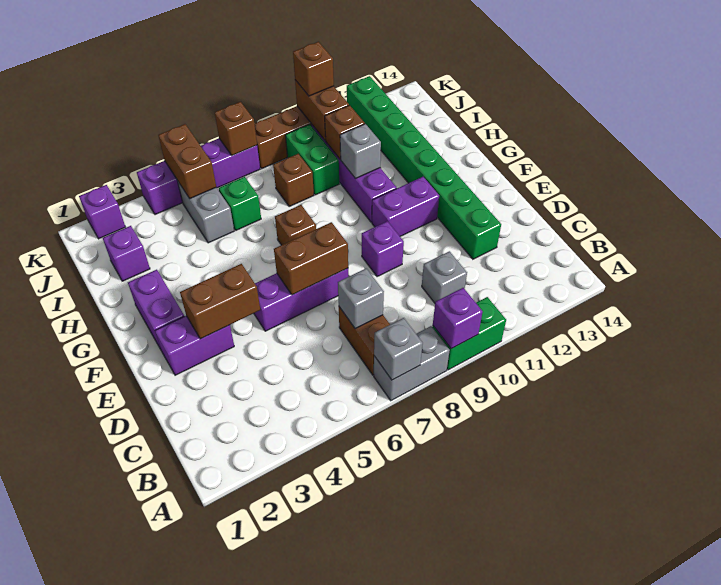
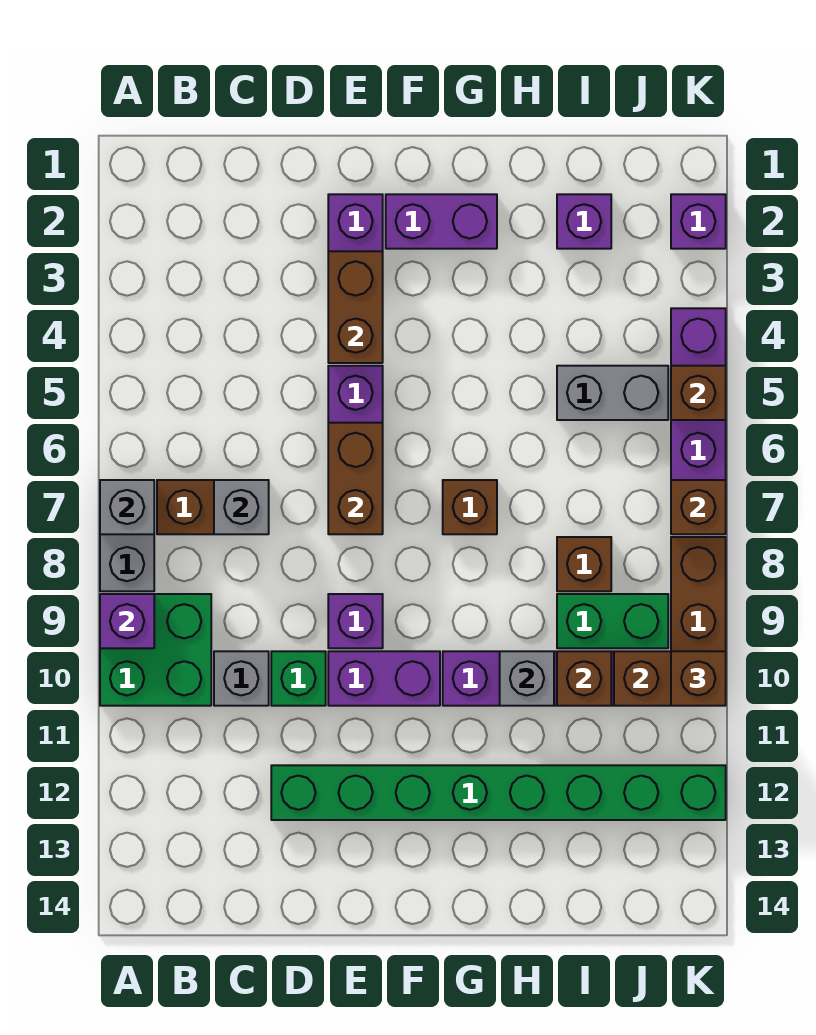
green 1x2 brick [432,297,506,370] -> green 2x2 brick [100,594,211,706]
purple 1x2 brick [372,177,439,236] -> purple 1x2 brick turned to [328,651,440,706]
green 1x1 brick [219,177,261,230] -> green 1x1 brick moved to [271,651,326,706]
brown 1x2 brick [158,124,216,199] -> brown 1x1 brick [671,366,726,420]

